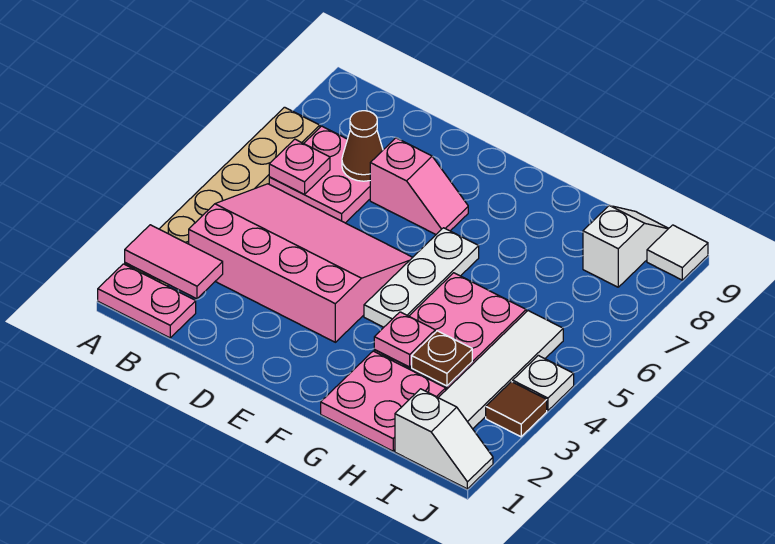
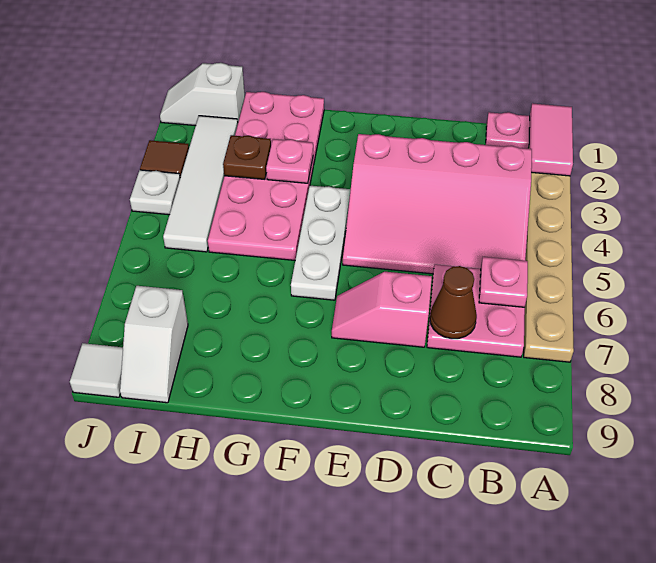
pink 1x2 tile [125,225,223,299] -> pink 1x2 tile turned to [529,103,573,176]

